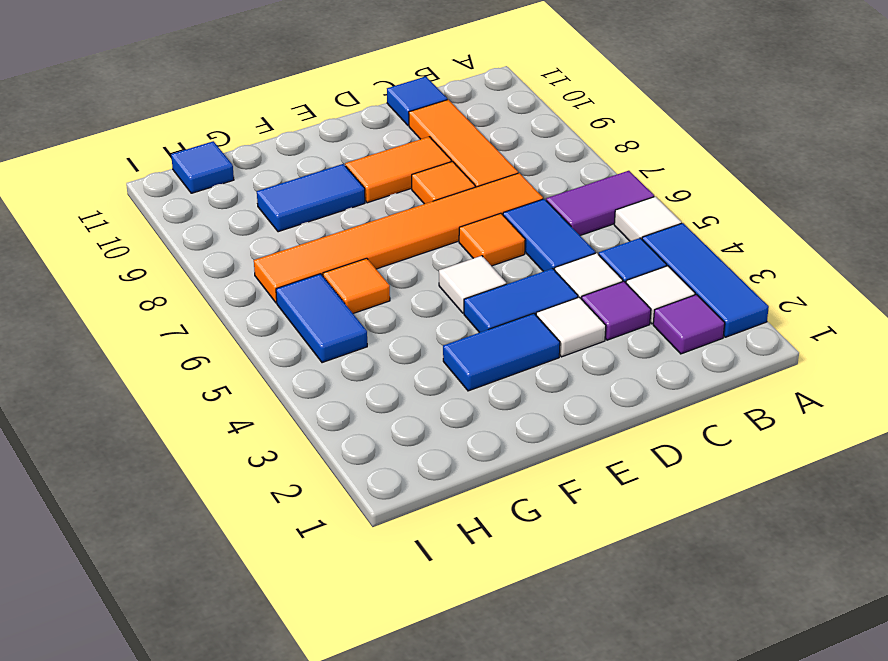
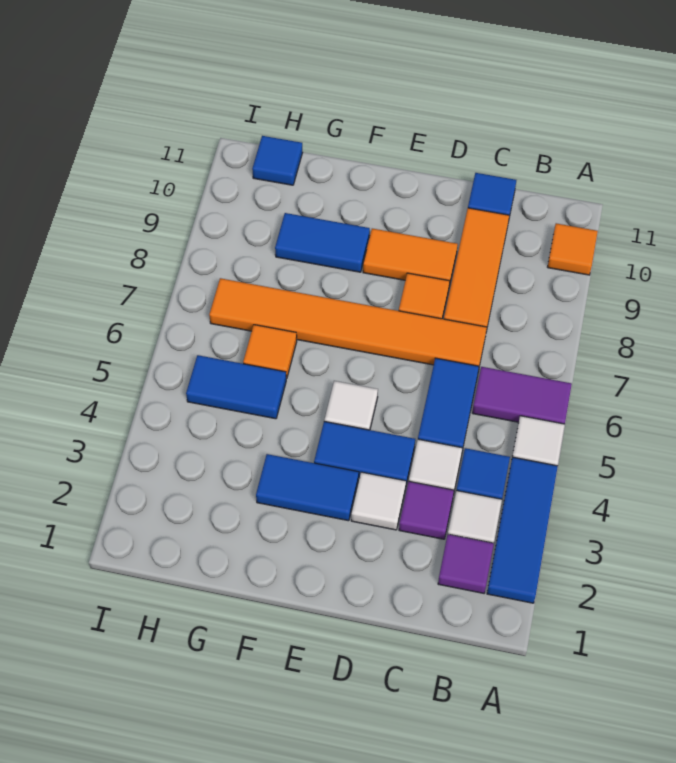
orange 1x1 tile [459,213,525,266] -> orange 1x1 tile moved to [548,223,598,275]
blue 1x2 tile [276,274,367,363] -> blue 1x2 tile turned to [186,355,286,419]

